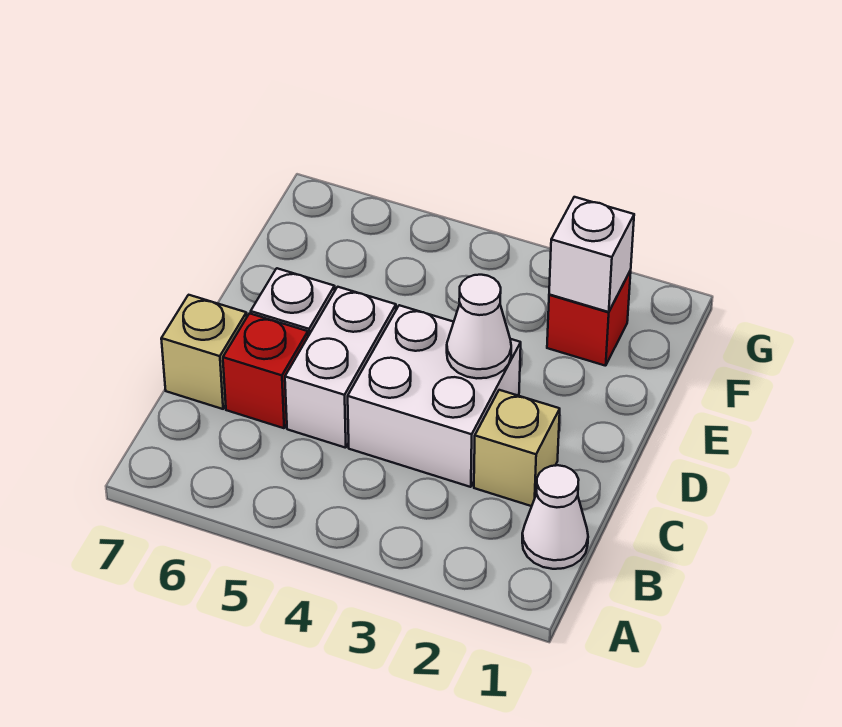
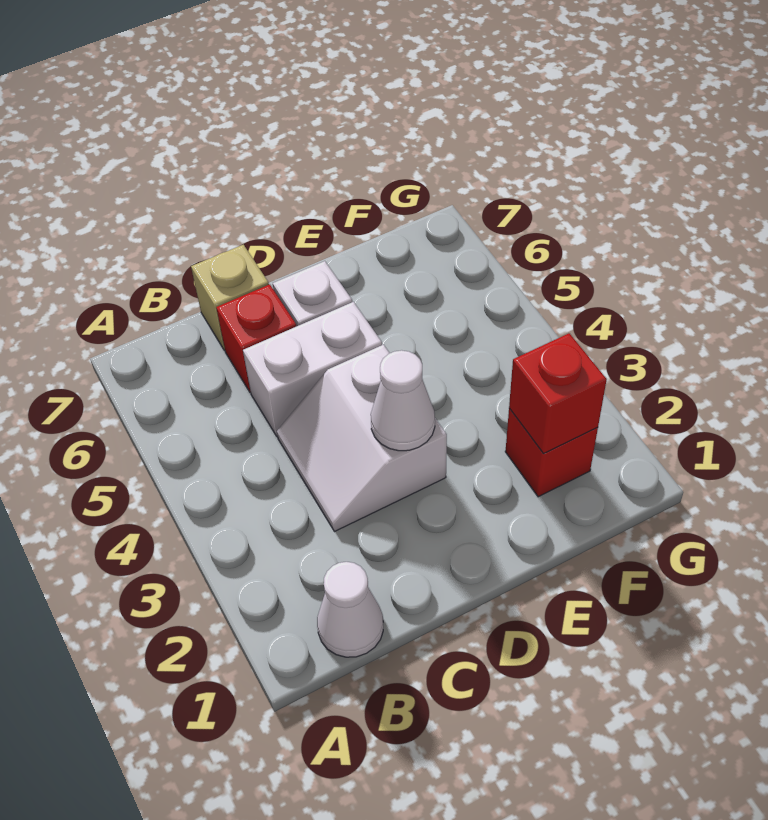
tan 1x1 brick [474,390,560,506] -> none
white 2x2 brick [348,305,521,487] -> white 2x2 slope [277,345,447,532]
white 1x1 brick [549,197,634,312] -> red 1x1 brick [509,333,607,453]

